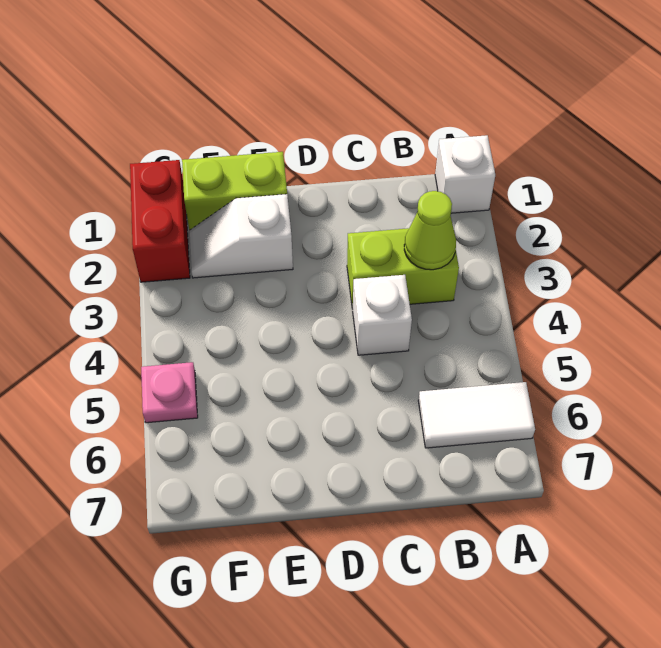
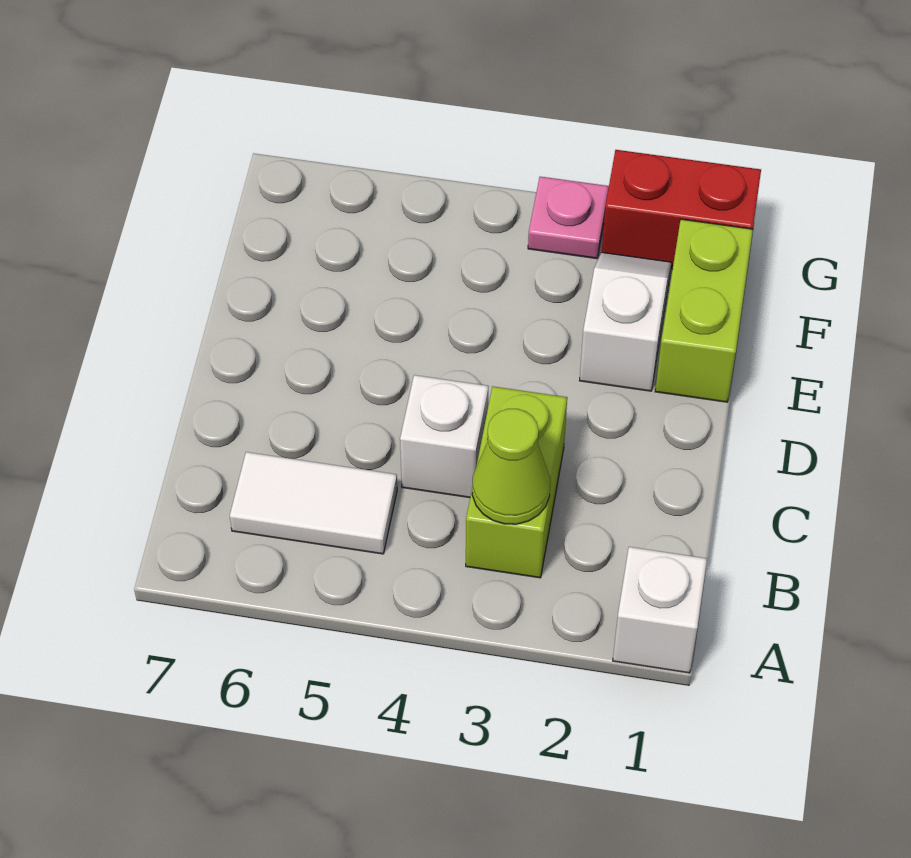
white 1x2 tile [418,382,535,448] -> white 1x2 tile turned to [230,452,397,554]
pink 1x1 plate [141,362,198,423] -> pink 1x1 plate moved to [528,177,609,259]

